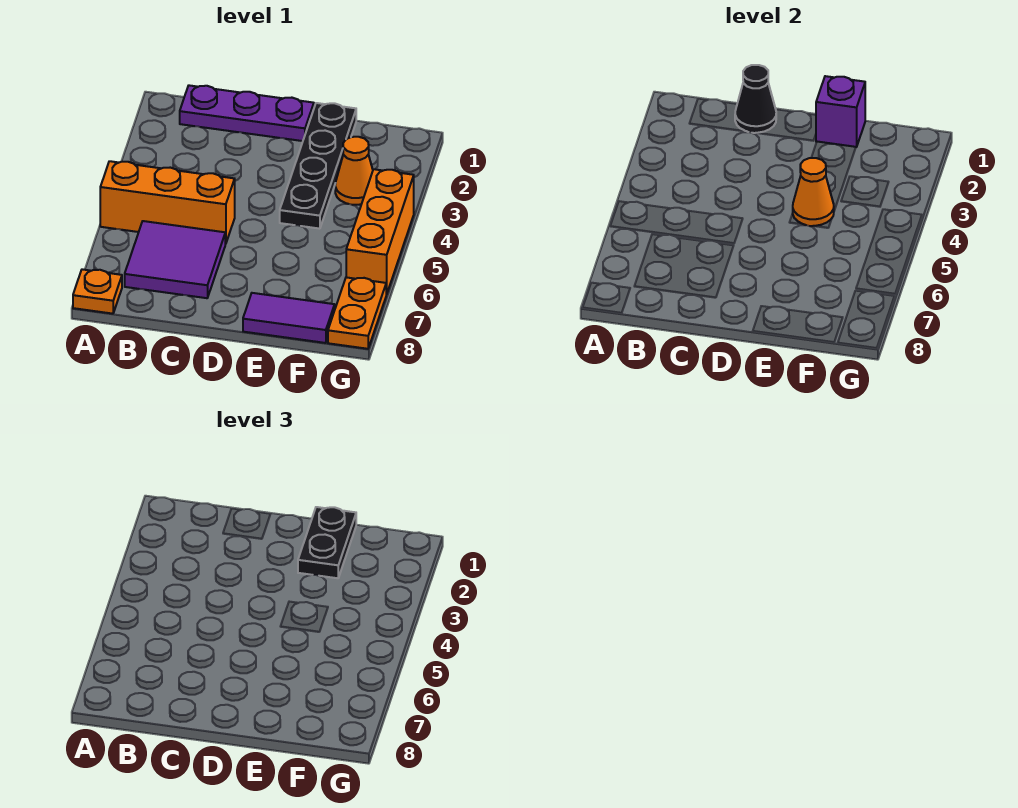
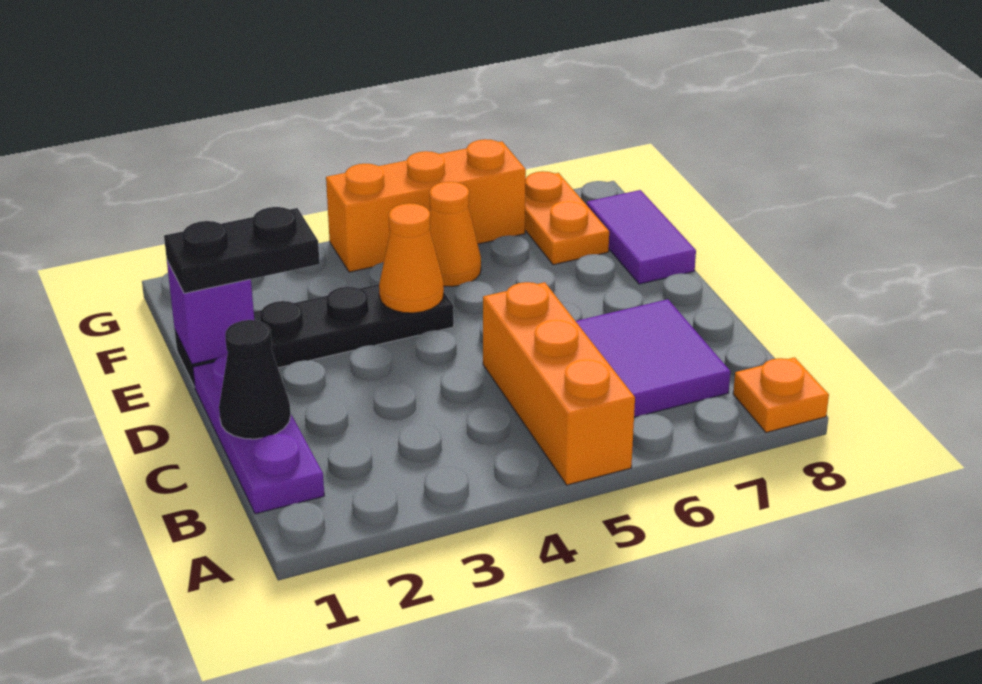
orange 1x1 cone [335,137,373,205] -> orange 1x1 cone moved to [430,182,481,287]
orange 1x2 plate [328,277,386,349] -> orange 1x2 plate turned to [525,171,609,265]

